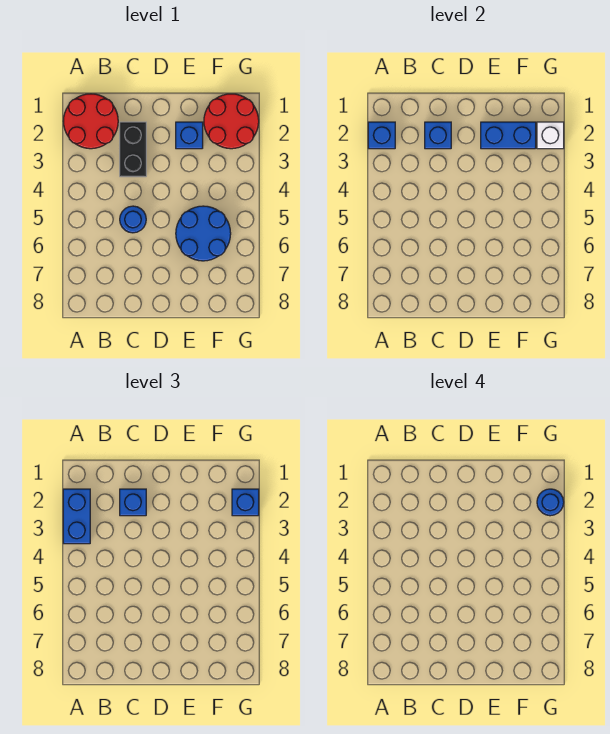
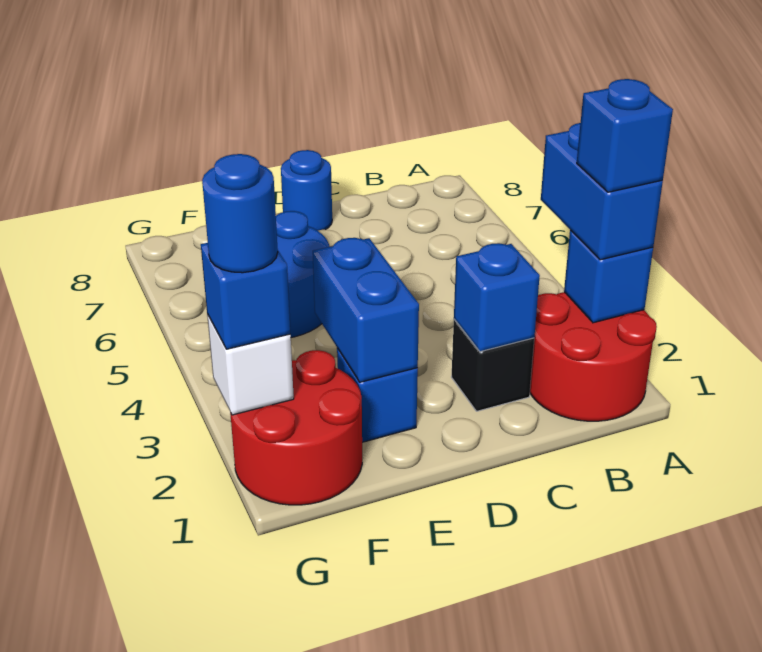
black 1x2 brick [120,122,146,177] -> black 1x1 brick [452,319,534,411]
blue 1x1 brick [120,489,146,516] -> blue 1x1 brick moved to [577,79,673,192]
blue 1x1 round brick [120,206,146,233] -> blue 1x1 round brick moved to [281,150,332,231]
blue 1x2 brick [481,122,536,149] -> blue 1x2 brick turned to [313,238,419,382]

